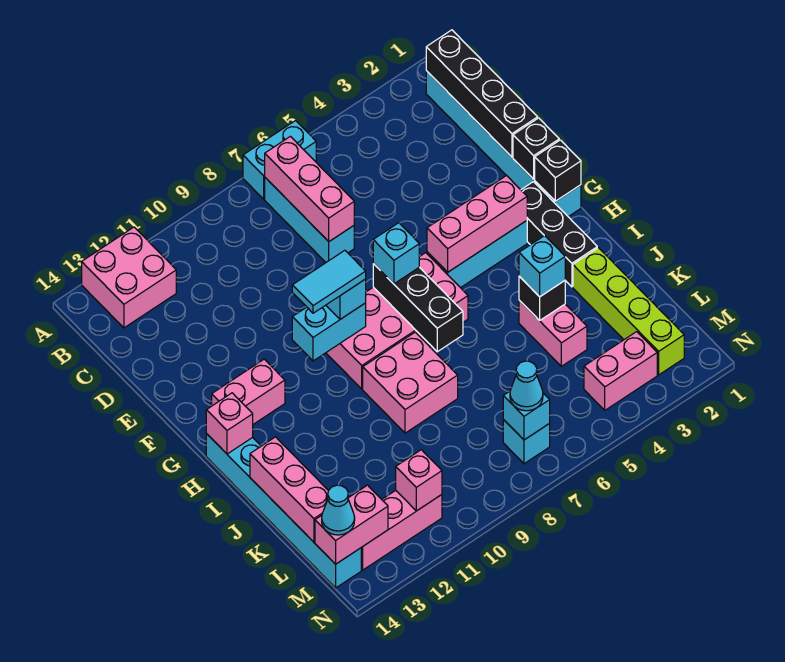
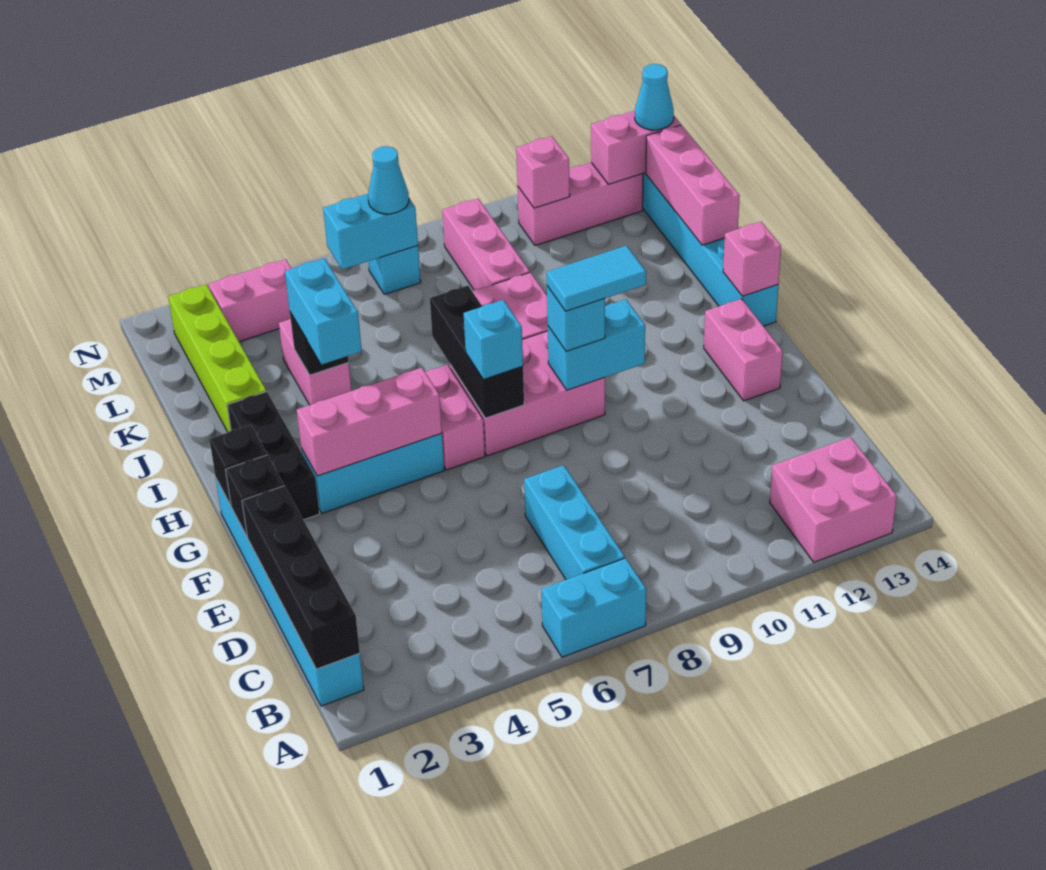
pink 1x3 brick [265,136,354,242] -> pink 1x3 brick moved to [442,199,530,290]
pink 1x2 brick [212,359,285,424] -> pink 1x2 brick turned to [704,299,783,401]
cyan 1x1 brick [519,236,565,297] -> cyan 1x2 brick [285,259,362,364]
cyan 1x1 brick [503,391,550,440] -> cyan 1x2 brick [323,194,418,269]

